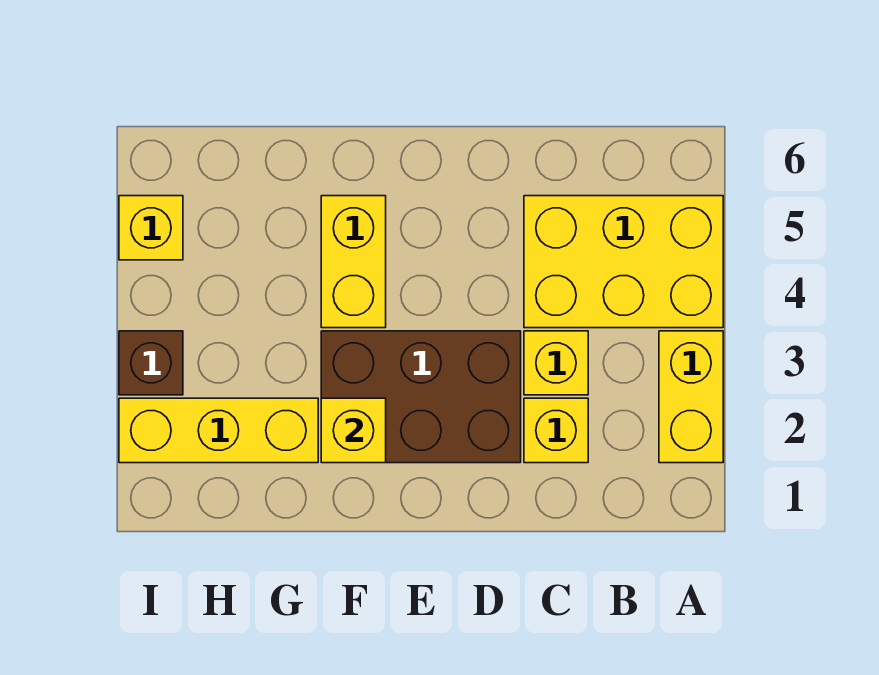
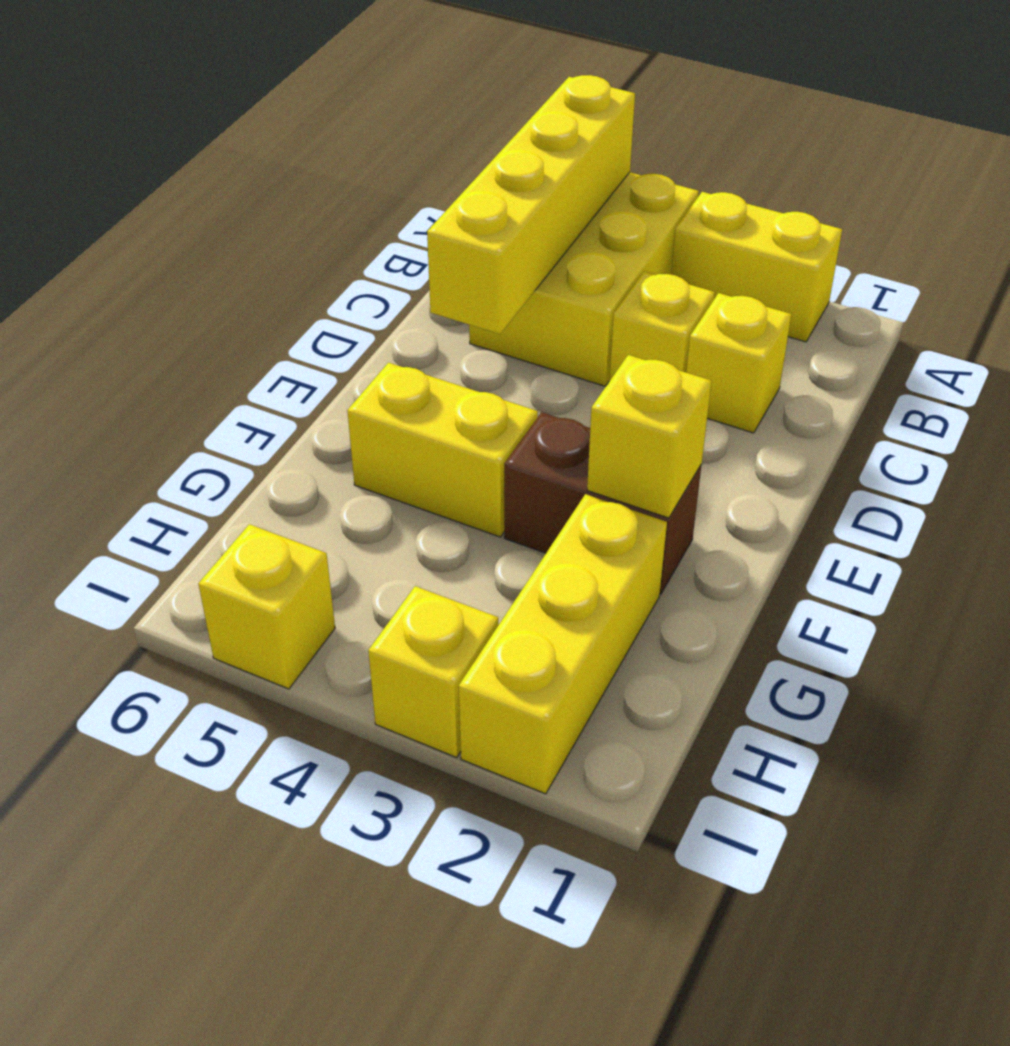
none -> yellow 1x4 brick [427,75,635,334]
brown 2x3 brick [321,331,521,463] -> brown 1x2 brick [504,412,701,594]
brown 1x1 brick [119,331,183,395] -> yellow 1x1 brick [368,586,499,758]

